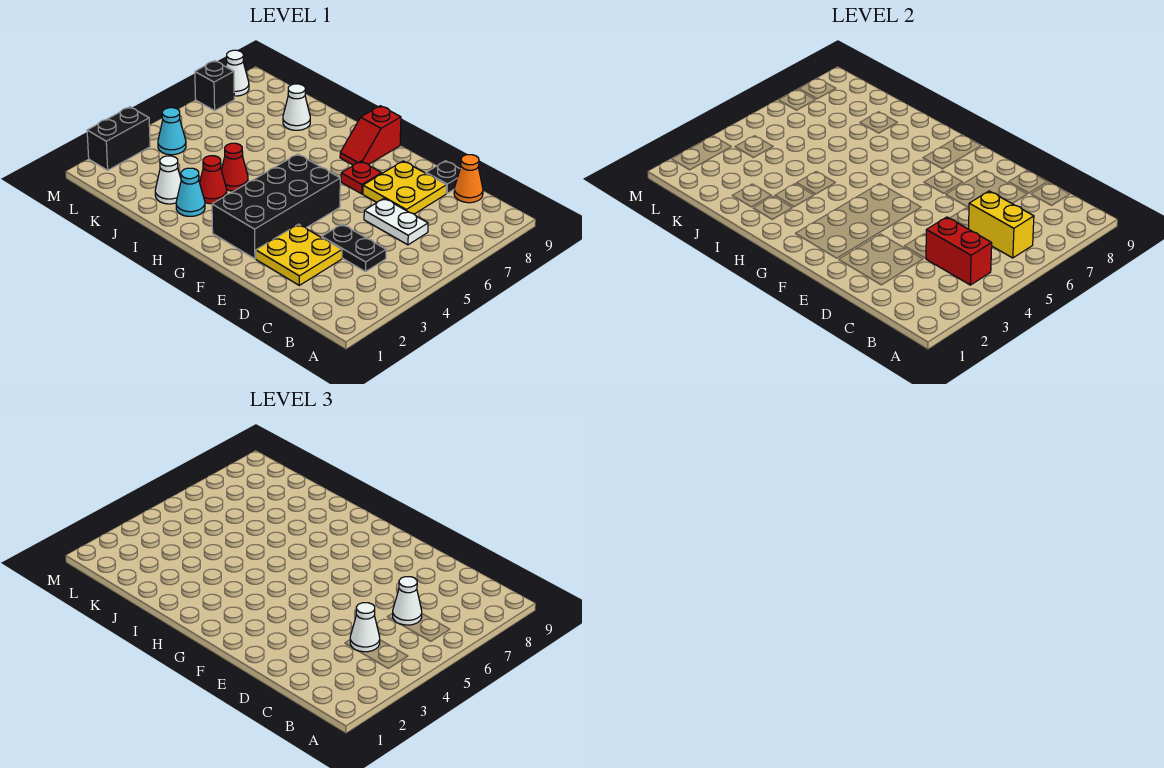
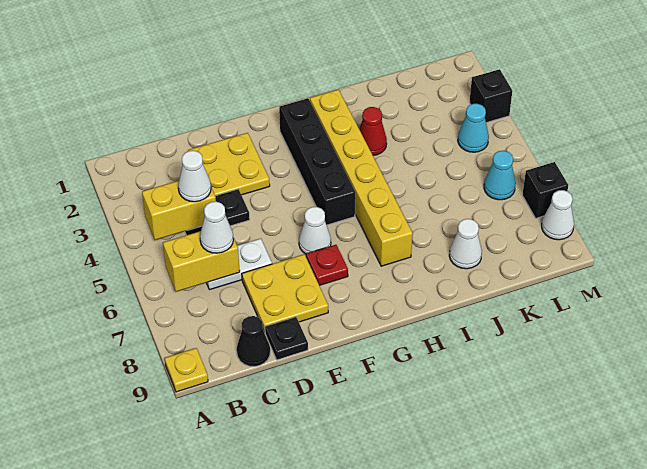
none -> yellow 1x1 plate [165,348,208,392]
red 1x2 brick [926,217,992,285] -> yellow 1x2 brick [142,181,216,240]
orange 1x1 cone [454,155,483,203] -> black 1x1 cone [237,316,270,367]
black 2x4 brick [212,154,340,259] -> black 1x4 brick [279,98,355,225]
red 1x2 slope [340,106,401,165] -> none
none -> yellow 1x6 brick [310,90,413,266]
cyan 1x1 cone [176,168,205,216] -> cyan 1x1 cone moved to [484,151,516,200]
red 1x1 cone [221,143,248,191] -> none
white 1x1 cone [155,156,181,204] -> white 1x1 cone moved to [299,207,331,254]
black 1x2 brick [87,107,150,170] -> black 1x1 brick [469,69,512,123]

